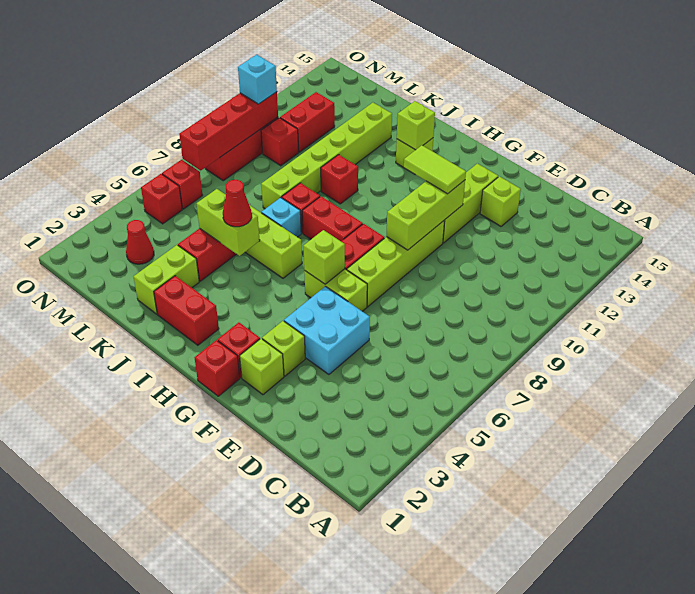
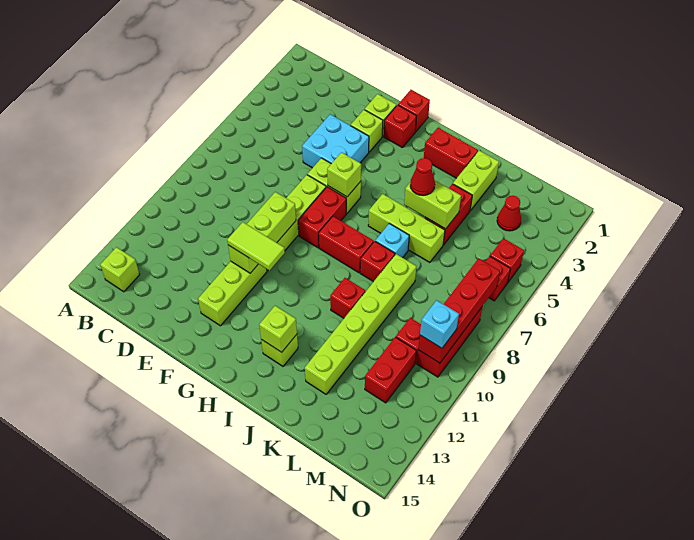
lime 1x1 brick [480,176,521,226] -> lime 1x1 brick moved to [100,247,140,292]

